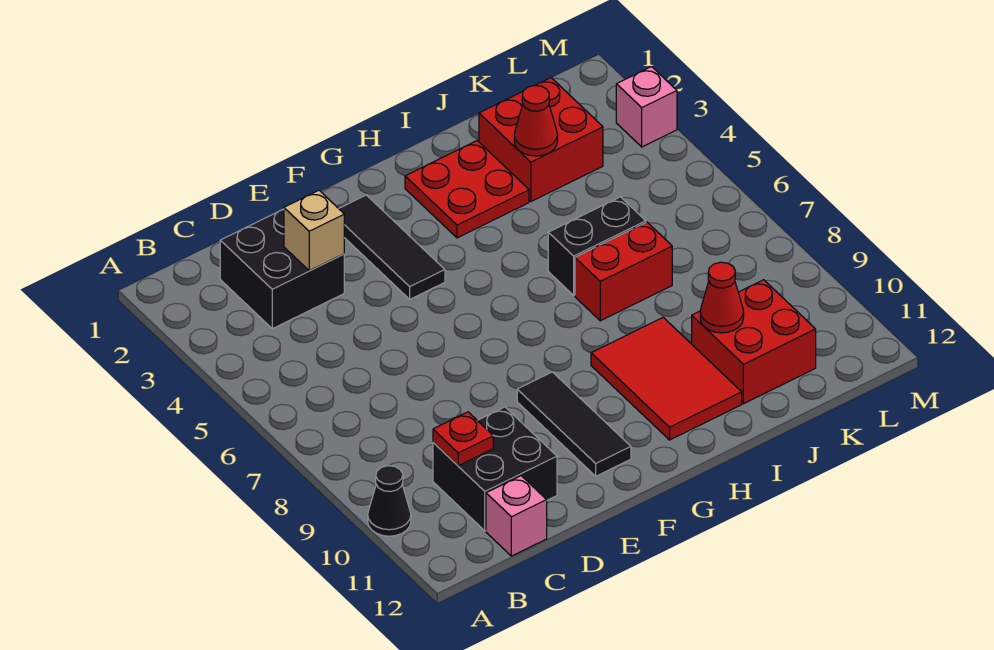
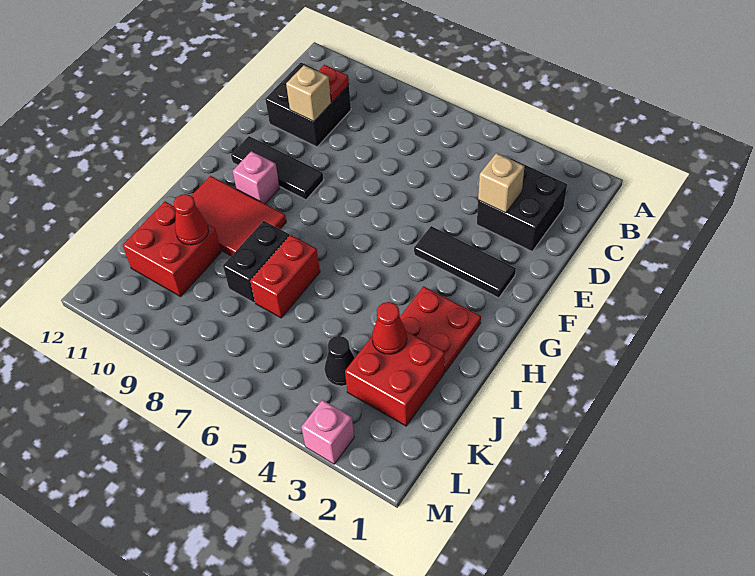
black 1x1 cone [368,466,411,536] -> black 1x1 cone moved to [324,336,355,386]
pink 1x1 brick [486,476,547,556] -> pink 1x1 brick moved to [233,151,280,204]
none -> tan 1x1 brick [286,65,331,122]
black 1x2 brick [548,197,646,295] -> black 1x2 brick moved to [223,221,289,303]

